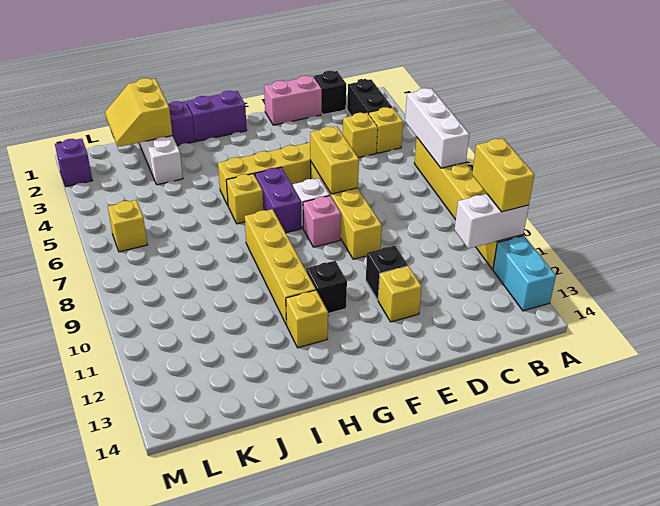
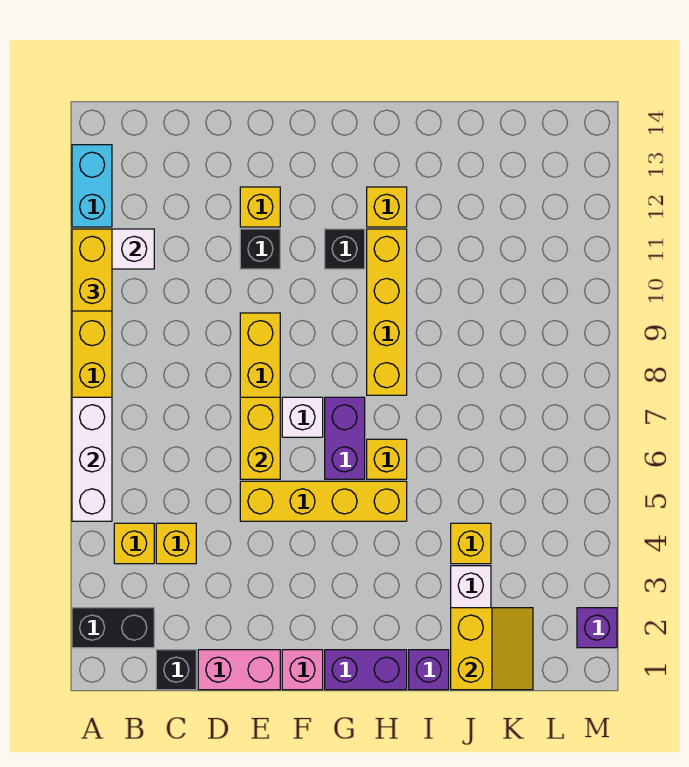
black 1x2 brick [347,79,392,116] -> black 1x2 brick turned to [72,608,154,648]
pink 1x1 brick [303,196,341,247] -> pink 1x1 brick moved to [282,650,323,690]
yellow 1x1 brick [108,200,147,252] -> yellow 1x1 brick moved to [451,523,491,564]

